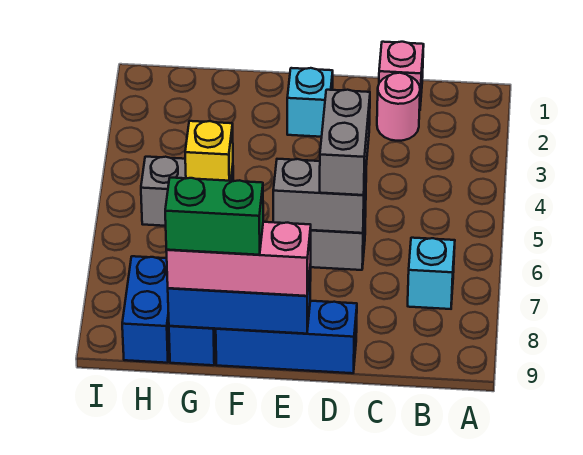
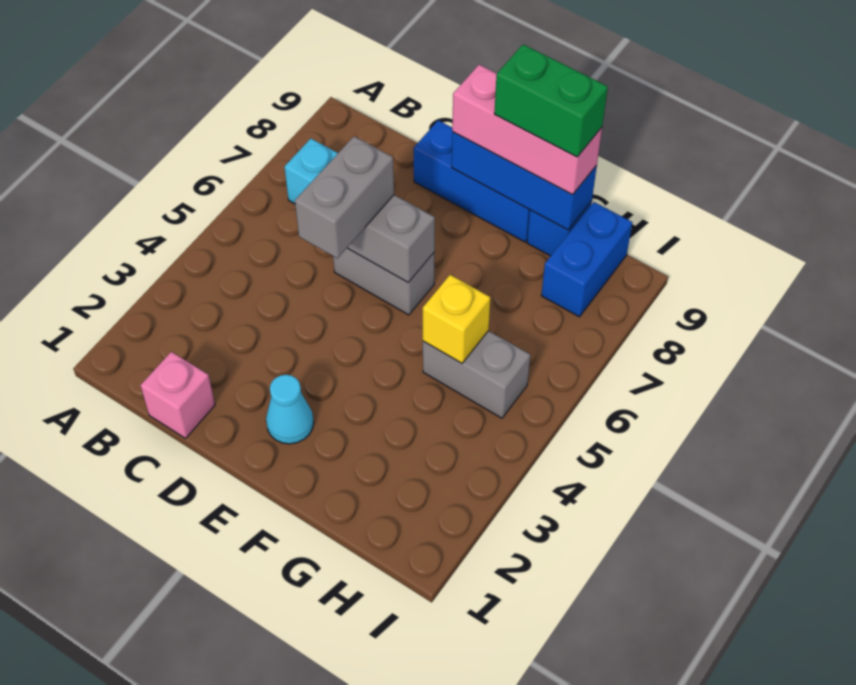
pink 1x1 round brick [377,73,420,141] -> none
cyan 1x1 brick [287,68,333,137] -> cyan 1x1 cone [266,375,314,444]

